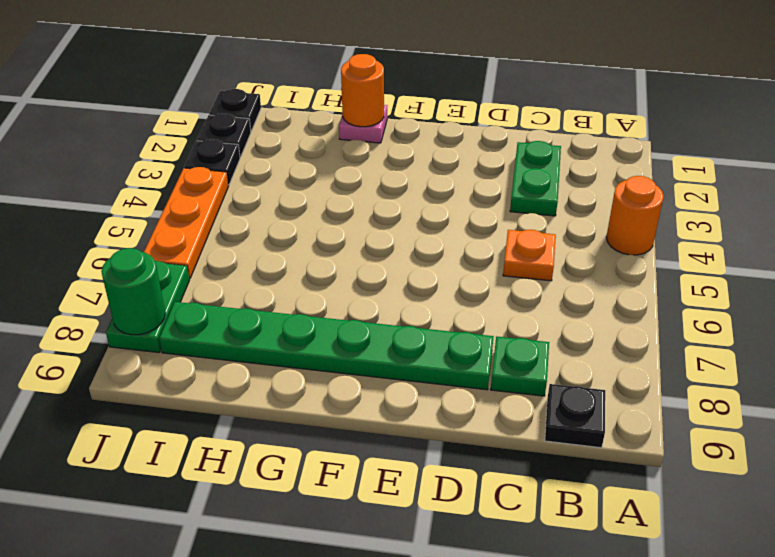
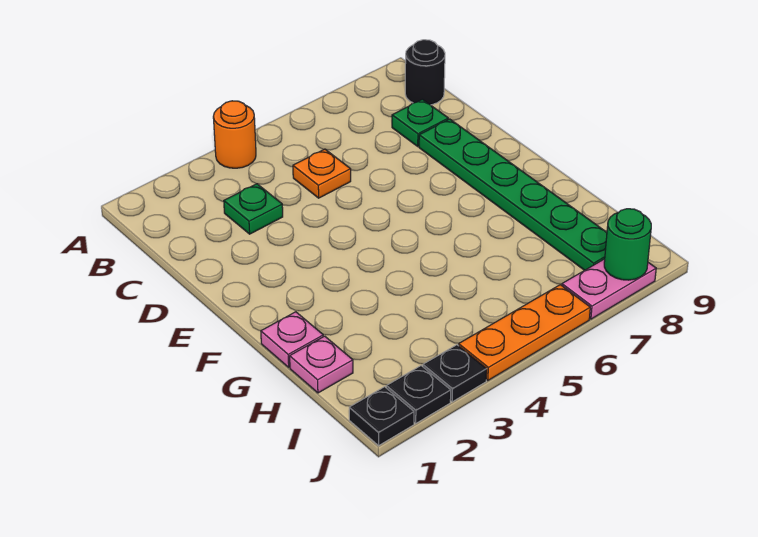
black 1x1 plate [545,384,605,448] -> black 1x1 round brick [405,40,445,105]
green 1x2 plate [510,141,561,216] -> green 1x1 plate [224,184,283,234]
orange 1x1 round brick [341,54,384,127] -> none
none -> pink 1x1 plate [290,336,353,393]
green 1x2 plate [106,261,189,353] -> pink 1x2 plate [562,259,656,319]

